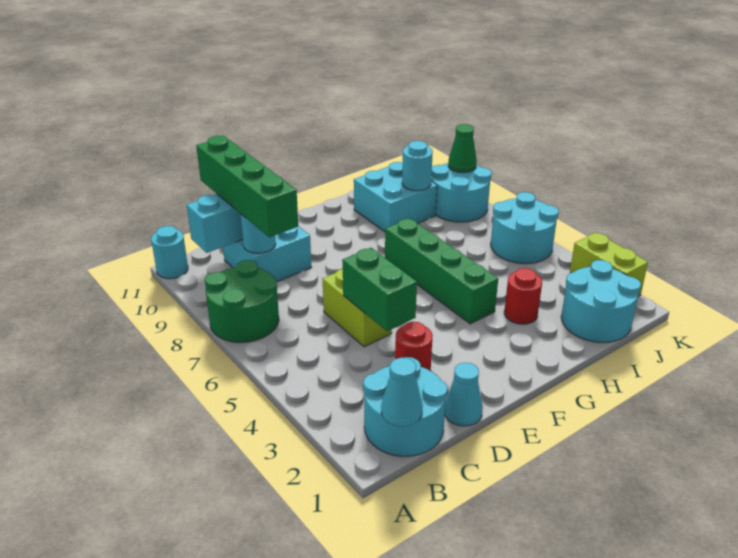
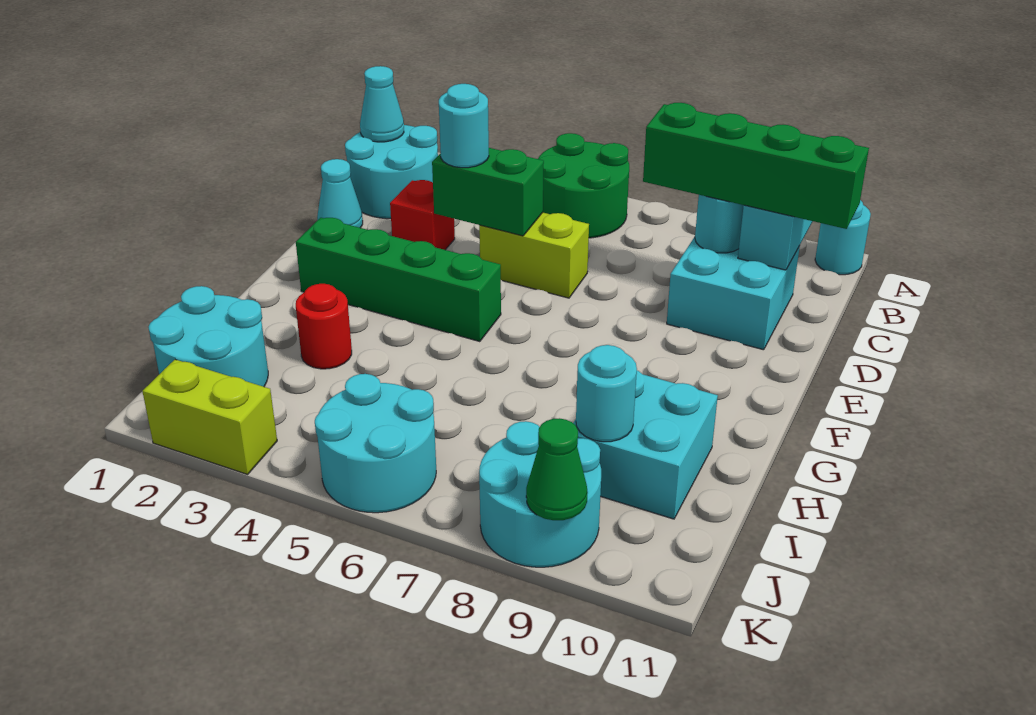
green 2x2 round brick [205,260,279,342] -> green 2x2 round brick moved to [538,133,629,238]
red 1x1 round brick [395,322,433,371] -> red 1x1 brick [390,180,455,250]
none -> cyan 1x1 round brick [439,84,489,168]
green 1x4 brick [385,218,498,324] -> green 1x4 brick moved to [296,218,501,342]

